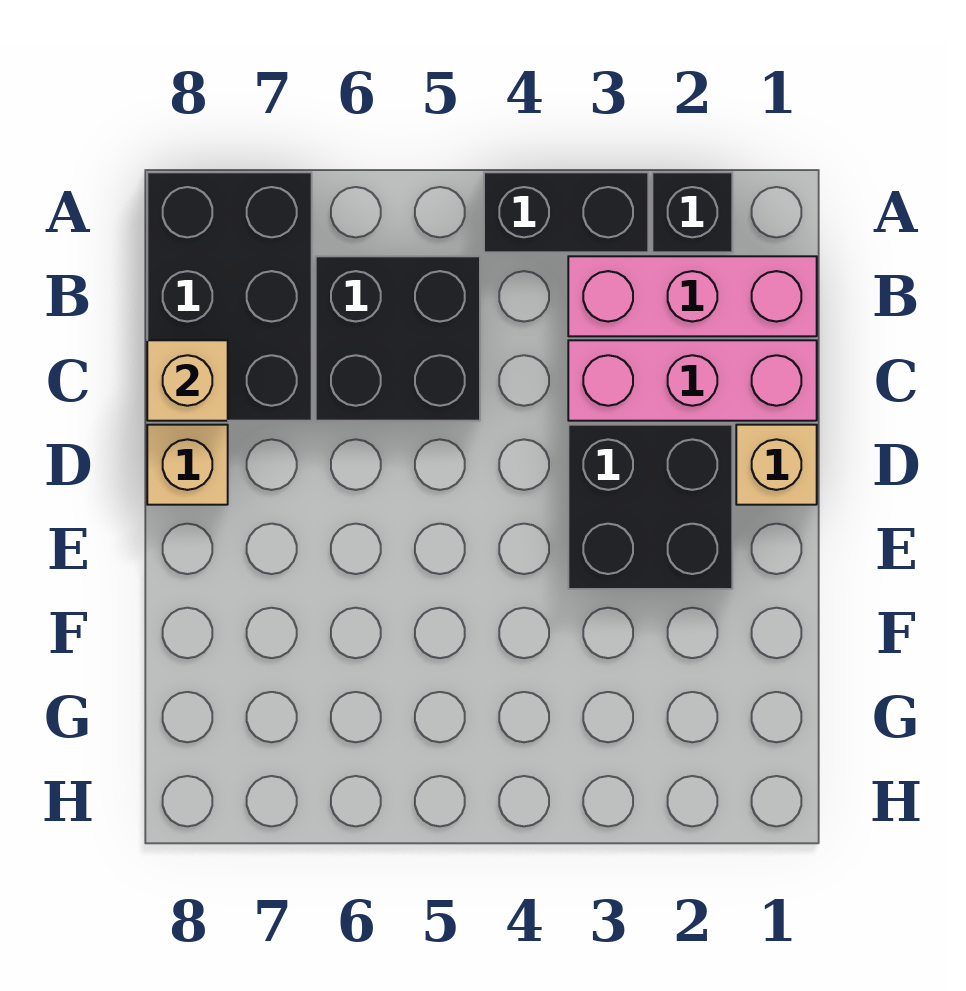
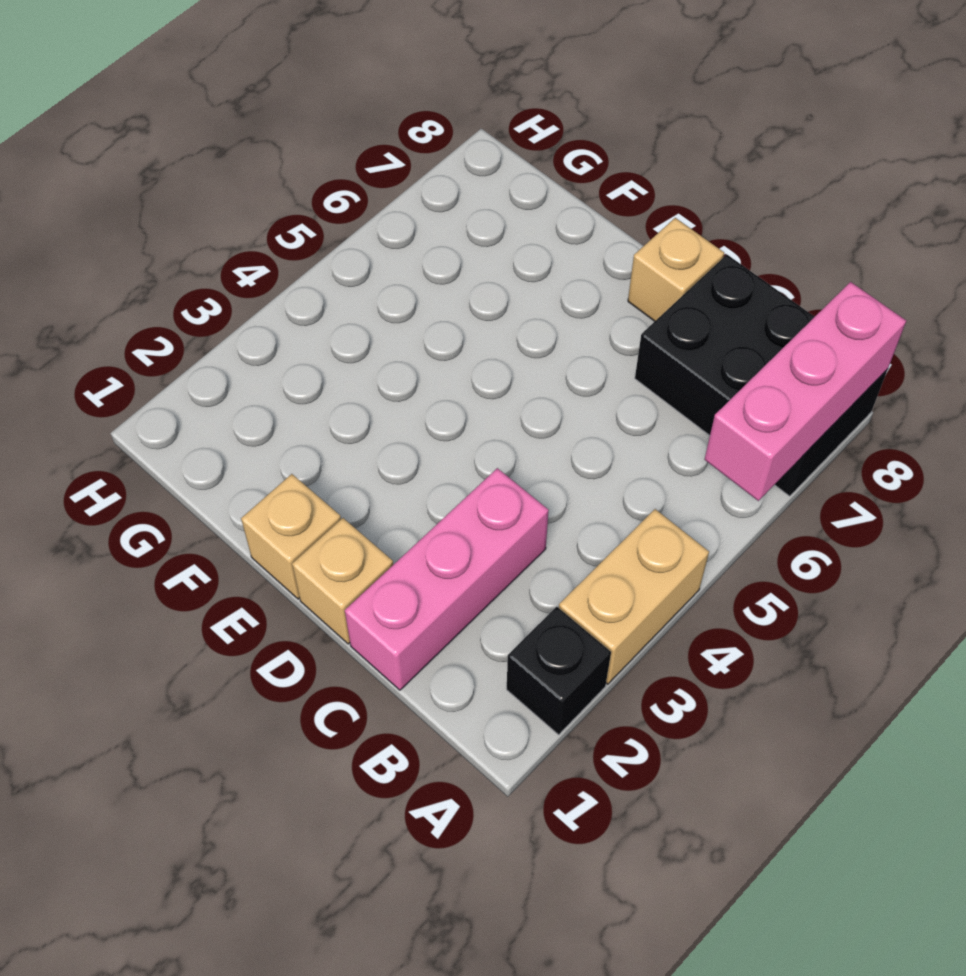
black 1x2 brick [484,172,648,252] -> tan 1x2 brick [559,509,709,684]
pink 1x3 brick [568,256,817,336] -> pink 1x3 brick moved to [704,282,906,501]
black 2x2 brick [316,256,480,421] -> none
tan 1x1 brick [147,340,228,421] -> tan 1x1 brick moved to [241,474,341,599]
black 2x2 brick [568,425,732,589] -> none

